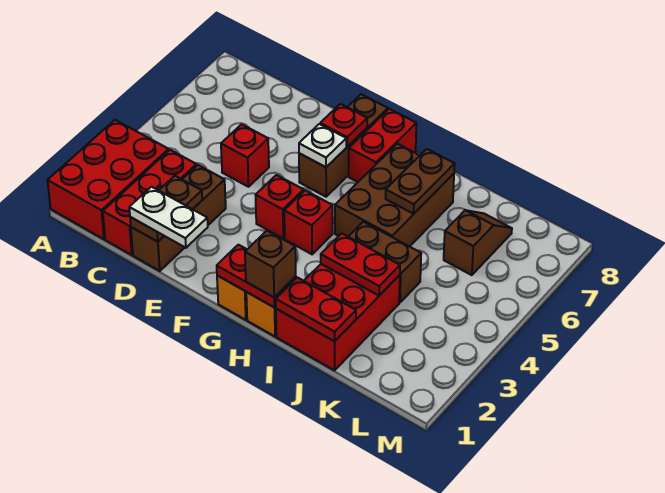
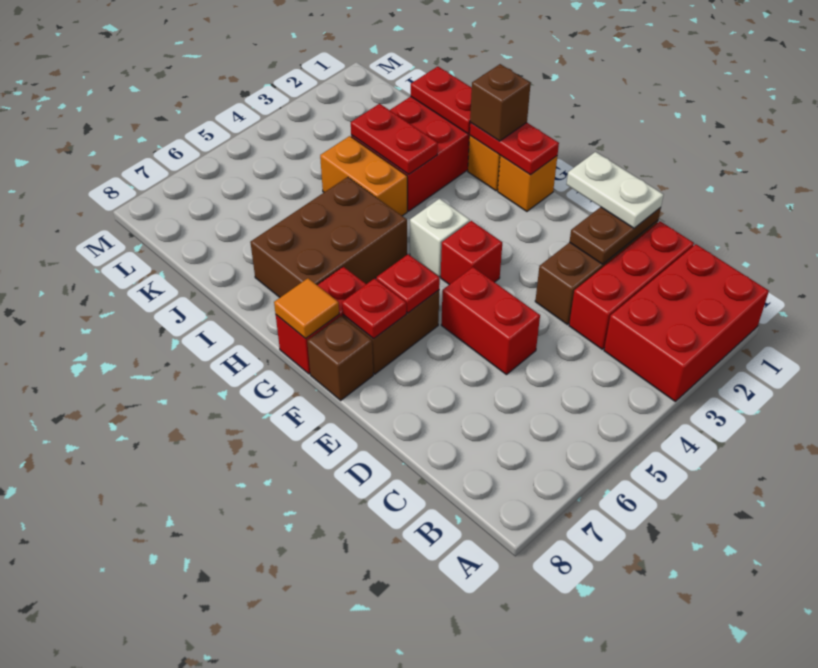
red 1x1 brick [221,124,269,187] -> red 1x2 brick [441,267,540,375]
white 1x1 plate [299,124,346,167] -> red 1x1 plate [376,254,440,313]
red 1x1 brick [284,191,333,254] -> white 1x1 brick [410,199,470,277]
none -> orange 1x1 tile [274,278,339,339]
brown 1x2 brick [348,222,421,303] -> orange 1x2 brick [320,136,407,216]
brown 1x2 plate [386,149,455,214] -> none
brown 1x2 slope [444,210,512,275] -> none

